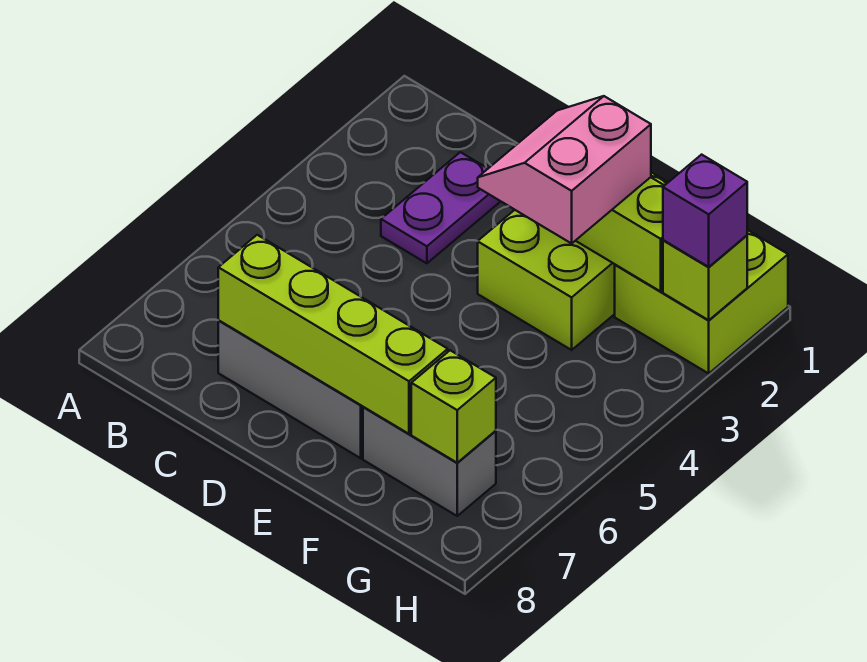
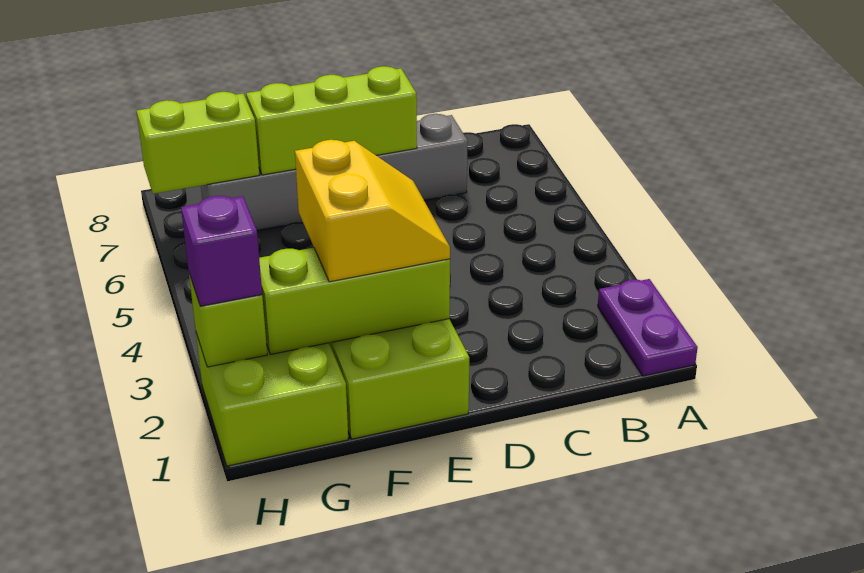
purple 1x2 plate [381,152,501,263] -> purple 1x2 plate moved to [598,279,698,376]
lime 1x4 brick [218,235,448,434] -> lime 1x3 brick [246,66,417,175]
pink 2x2 slope [478,96,651,243] -> yellow 2x2 slope [295,140,450,282]
lime 1x1 brick [411,350,496,463] -> lime 1x2 brick [137,92,259,194]

